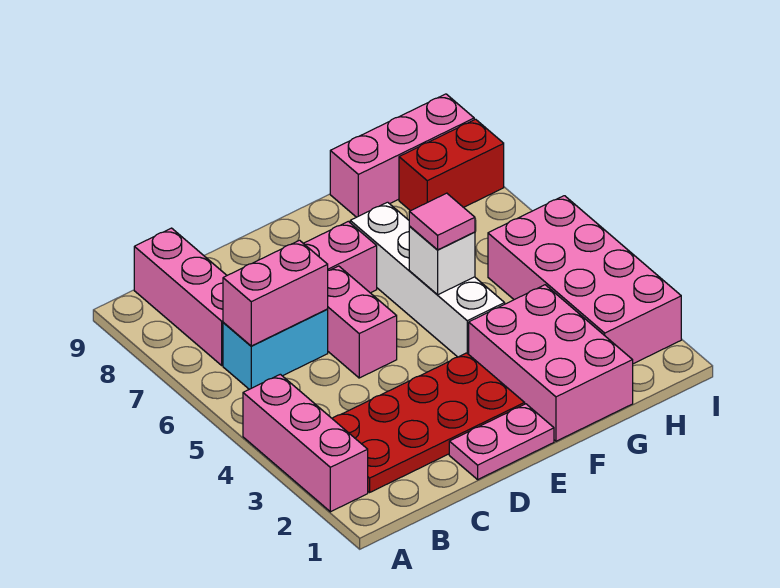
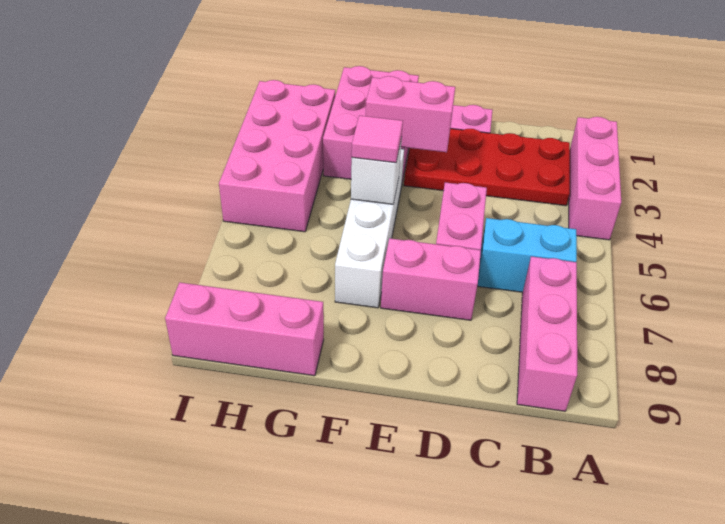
pink 1x2 brick [223,240,328,346] -> pink 1x2 brick moved to [366,76,455,152]
red 1x2 brick [399,119,504,211] -> none

